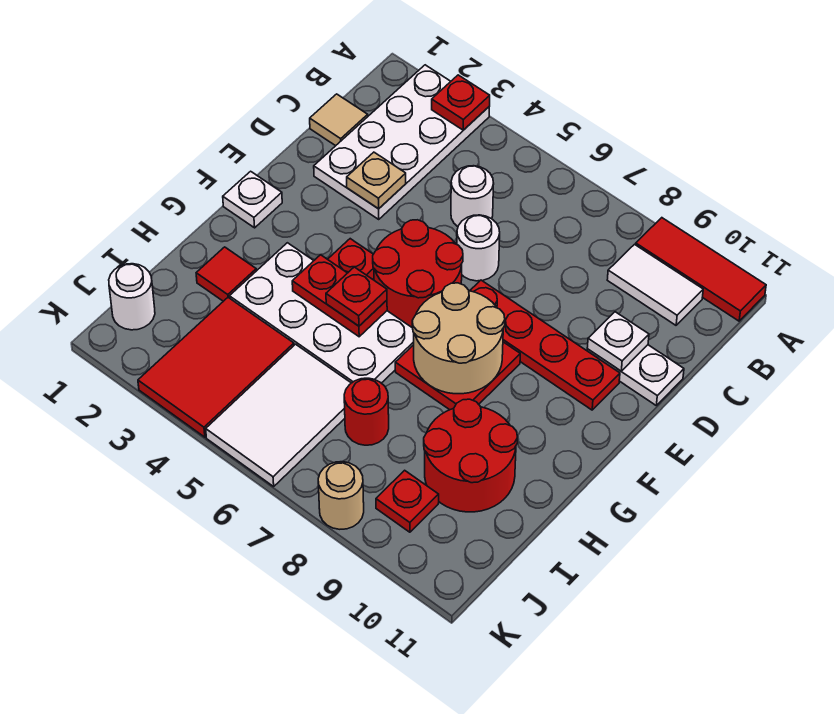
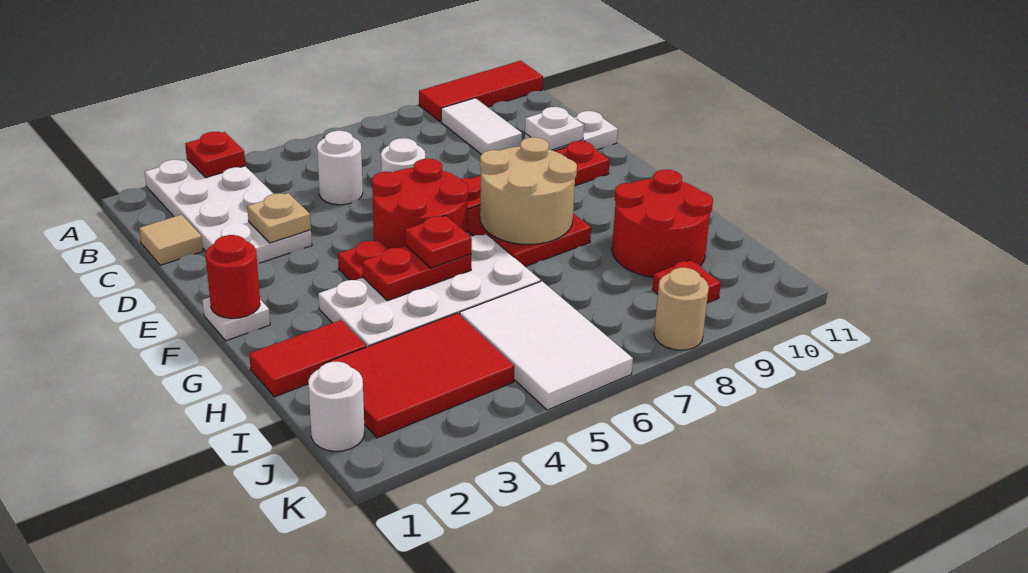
white 1x2 tile [607,245,703,325] -> white 1x2 tile turned to [441,98,522,154]
red 1x1 tile [196,247,256,301] -> red 1x2 tile [249,320,366,397]
red 2x3 tile [138,298,294,437] -> red 2x3 tile turned to [323,313,515,438]
red 1x1 round brick [344,378,389,445] -> red 1x1 round brick moved to [206,235,260,318]

